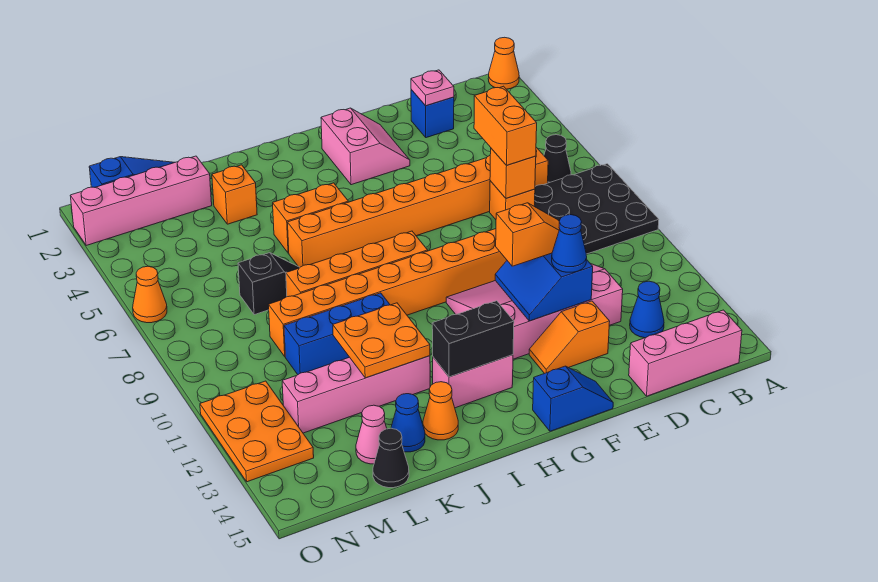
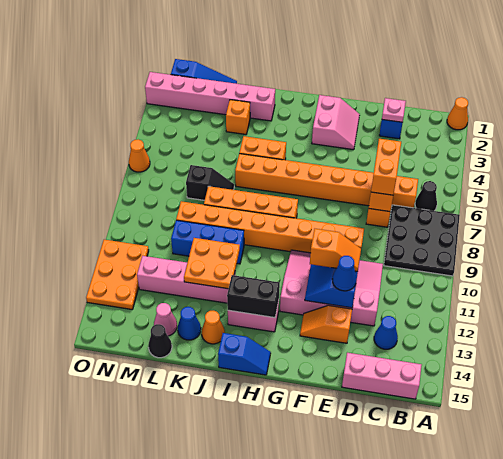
blue 1x2 slope [533,366,613,431] -> blue 1x2 slope moved to [218,333,271,375]
pink 1x4 brick [70,156,212,245] -> pink 1x6 brick [145,72,275,121]

